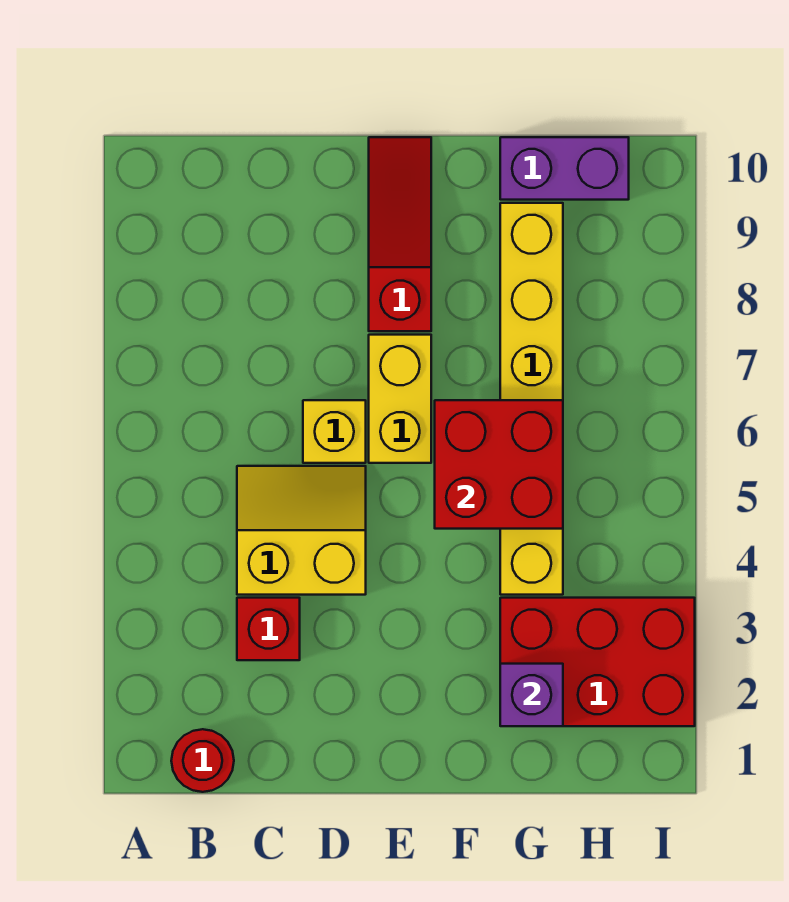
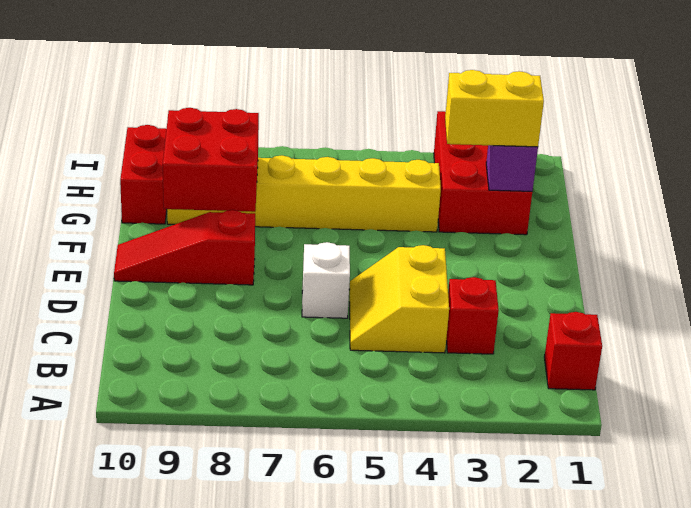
red 1x1 round brick [171,729,234,792] -> red 1x1 brick [544,312,602,390]
yellow 1x1 brick [303,400,366,463] -> white 1x1 brick [302,242,350,318]
yellow 1x2 brick [369,335,431,463] -> yellow 1x2 brick moved to [445,70,544,147]
red 2x2 brick [435,400,563,529] -> red 2x2 brick moved to [163,108,259,212]
purple 1x2 brick [500,137,629,200] -> red 1x2 brick [120,125,167,224]

